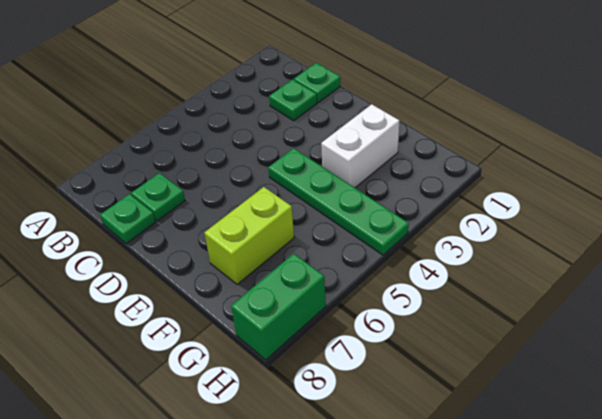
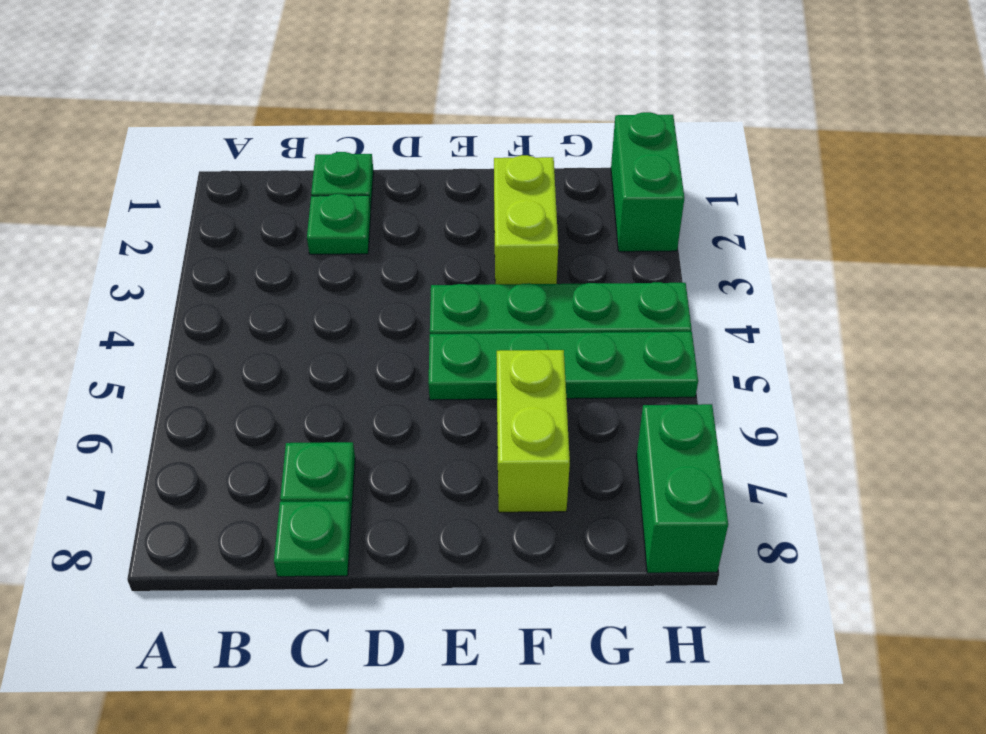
none -> green 1x4 plate [428,332,698,400]
white 1x2 brick [321,104,399,188] -> lime 1x2 brick [494,155,558,284]
none -> green 1x2 brick [611,112,684,252]

